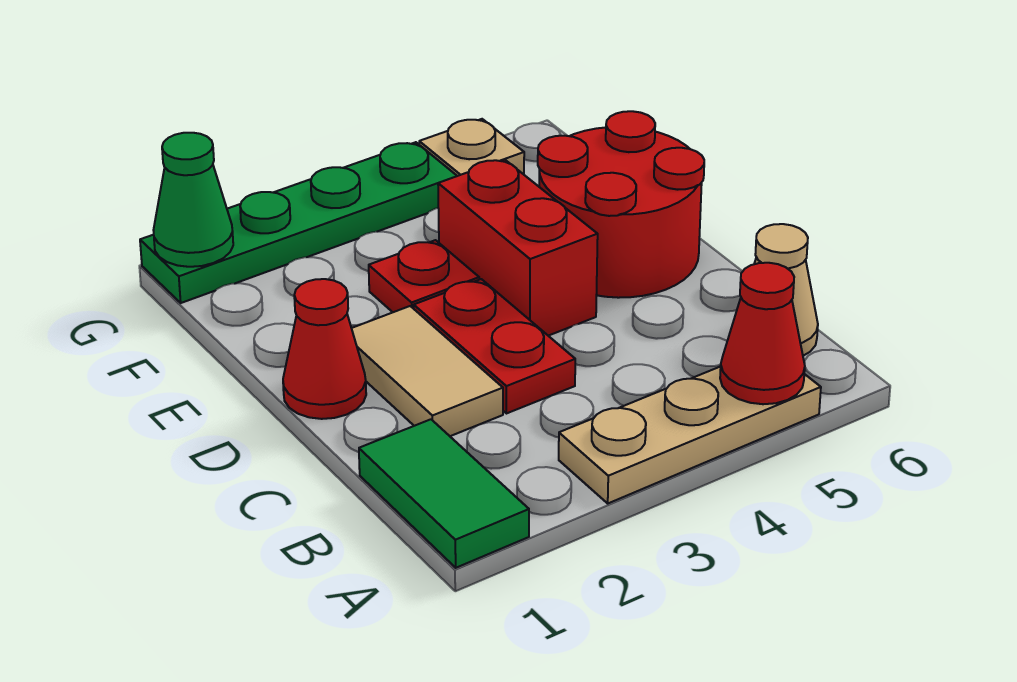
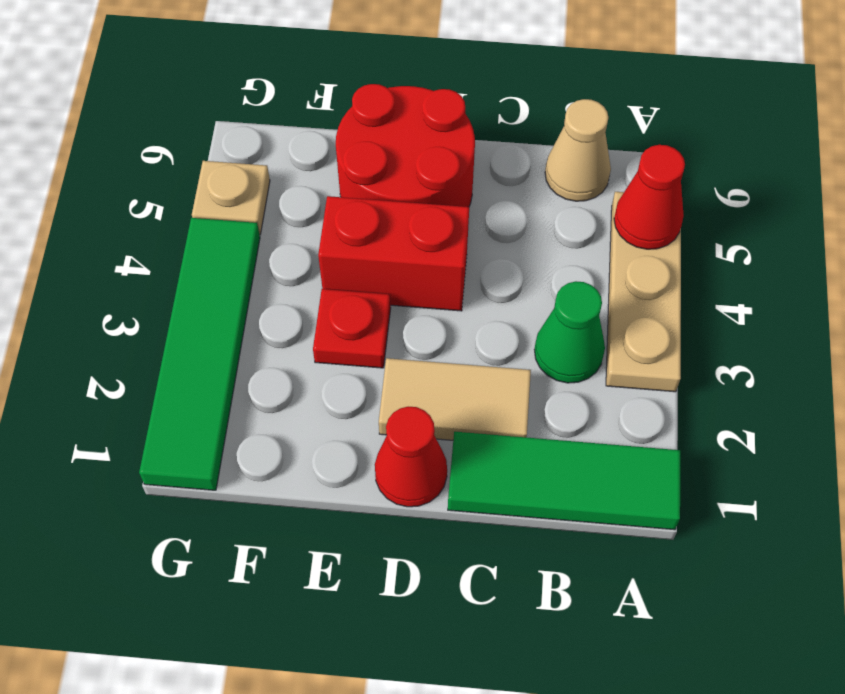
green 1x2 tile [359,419,529,568] -> green 1x3 tile [448,432,680,530]
red 1x2 plate [414,279,575,414] -> none
green 1x4 plate [140,142,457,303] -> green 1x4 tile [139,218,260,490]
green 1x1 cone [153,133,233,267] -> green 1x1 cone moved to [534,281,605,383]

